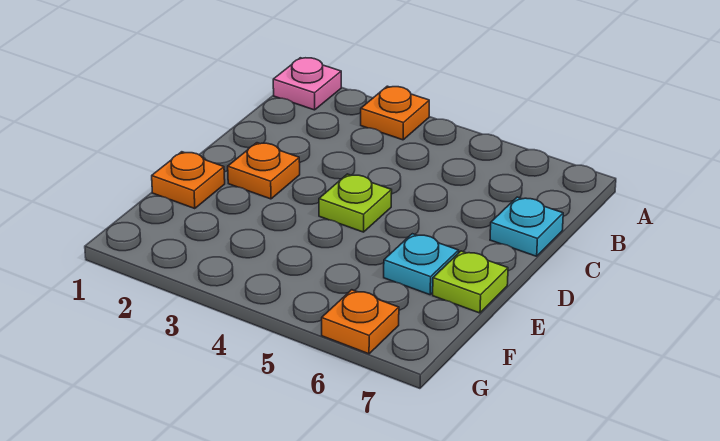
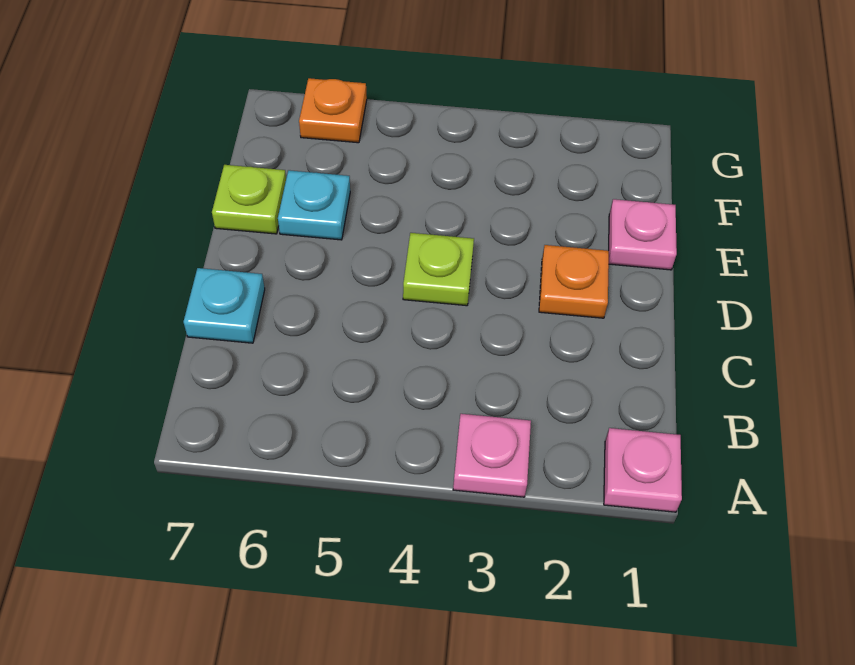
orange 1x1 plate [361,86,429,140] -> pink 1x1 plate [453,414,531,497]
orange 1x1 plate [152,152,225,209] -> pink 1x1 plate [609,199,677,270]

